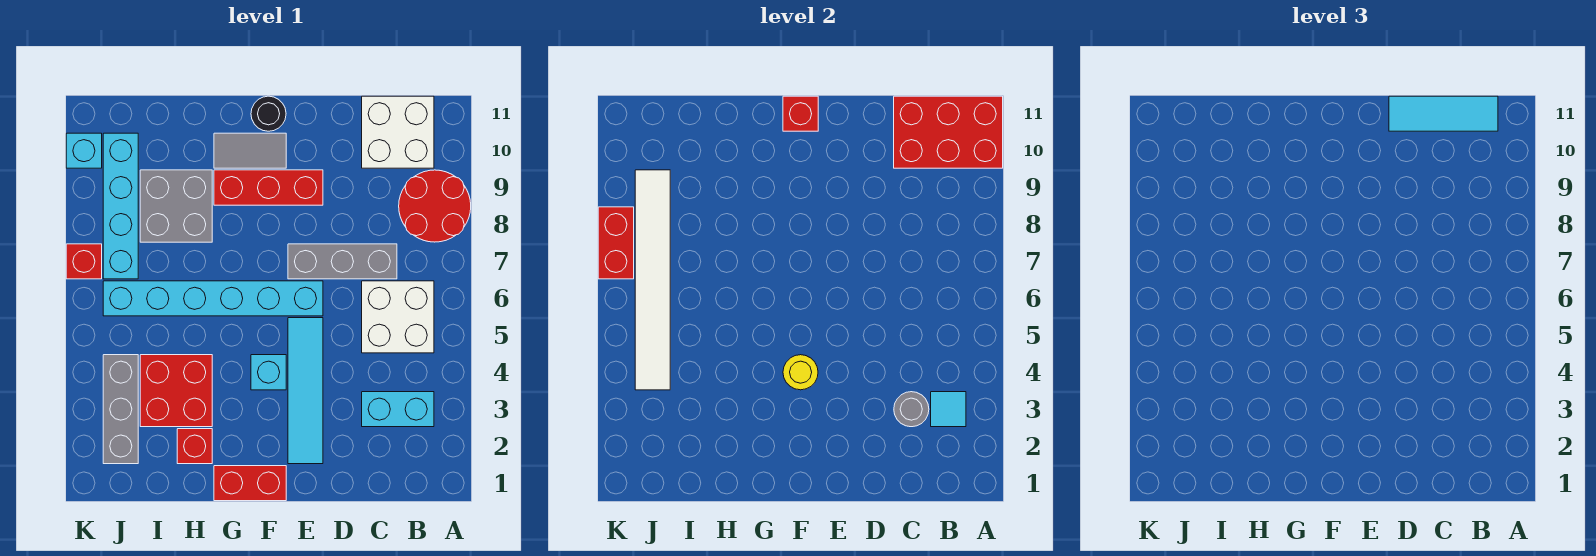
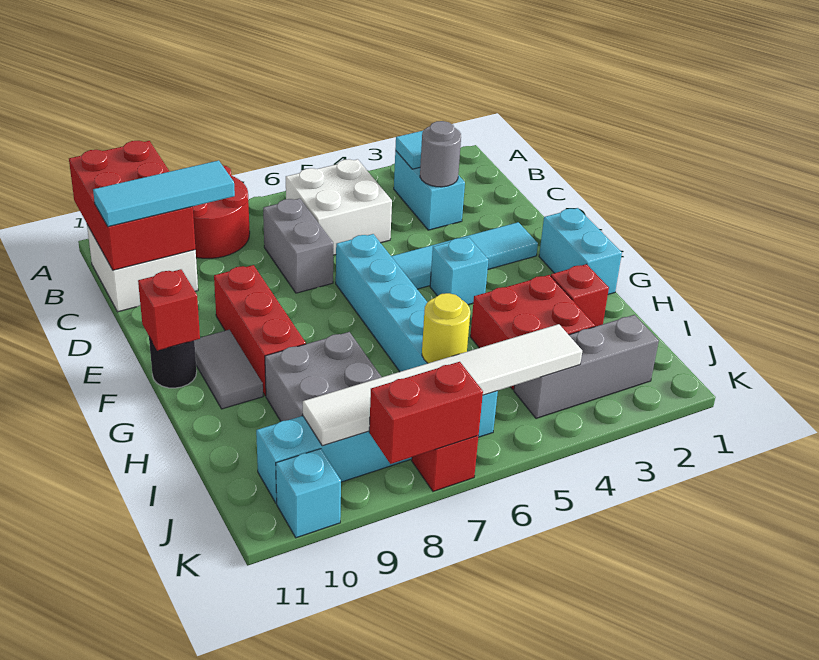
cyan 1x3 tile [1389,96,1498,131] -> cyan 1x3 tile turned to [93,160,235,227]
grey 1x3 brick [288,244,397,279] -> grey 1x2 brick [263,199,333,293]
red 1x2 brick [214,466,286,501] -> cyan 1x2 brick [539,208,622,294]
yellow 1x1 round brick [783,355,818,390] -> yellow 1x1 round brick moved to [422,293,470,363]

